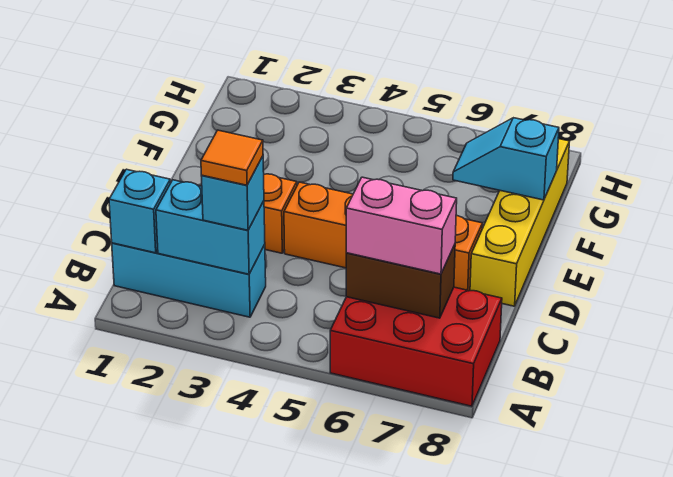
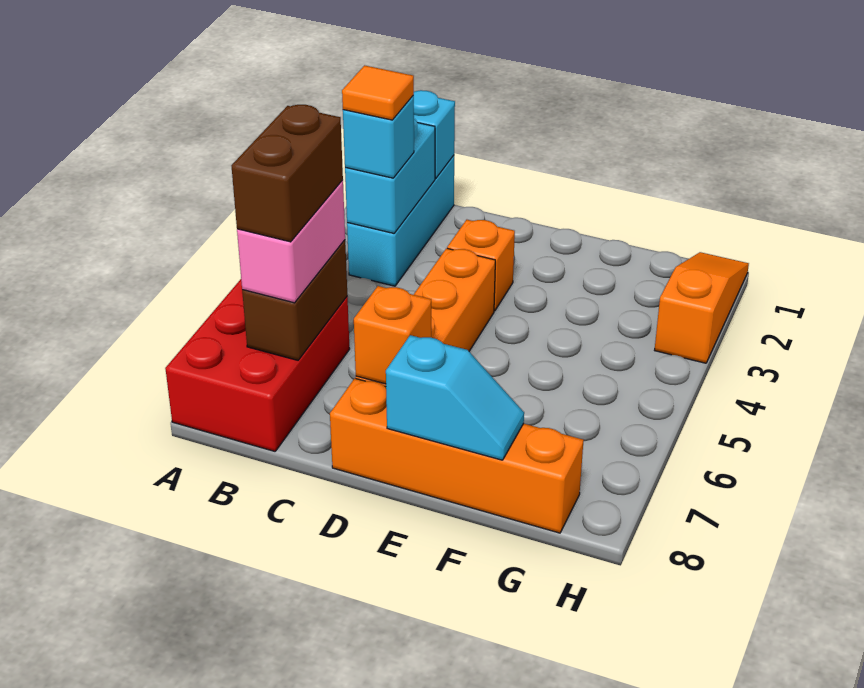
none -> brown 1x2 brick [231,105,343,242]
none -> orange 1x1 brick [354,286,431,384]
yellow 1x4 brick [470,139,570,306] -> orange 1x4 brick [330,378,584,533]
cyan 1x2 slope [453,118,559,200] -> cyan 1x2 slope turned to [386,335,524,460]
none -> orange 1x3 slope [655,252,749,363]

